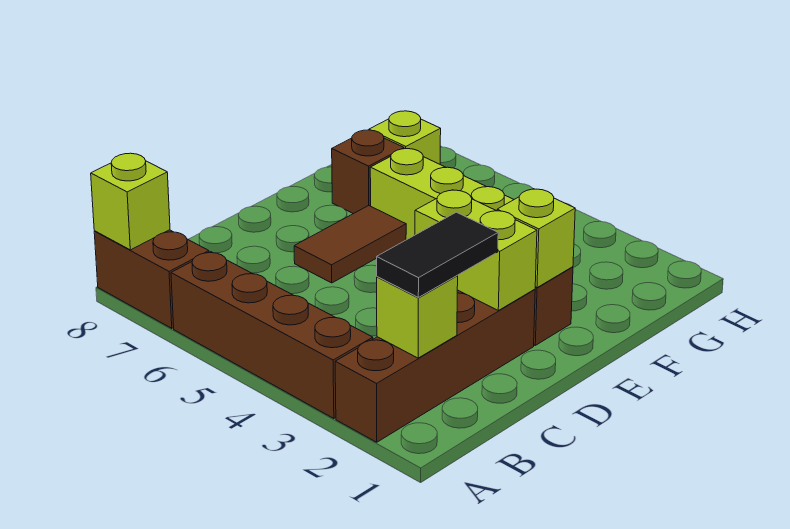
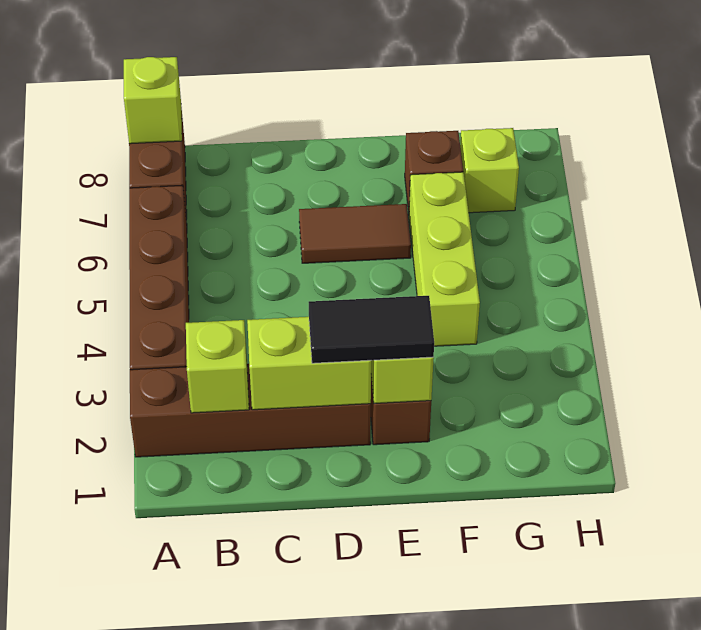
black 1x2 tile [377,212,498,297] -> black 1x2 tile moved to [309,296,434,363]
lime 1x2 brick [415,190,537,310] -> lime 1x2 brick turned to [247,317,371,410]

